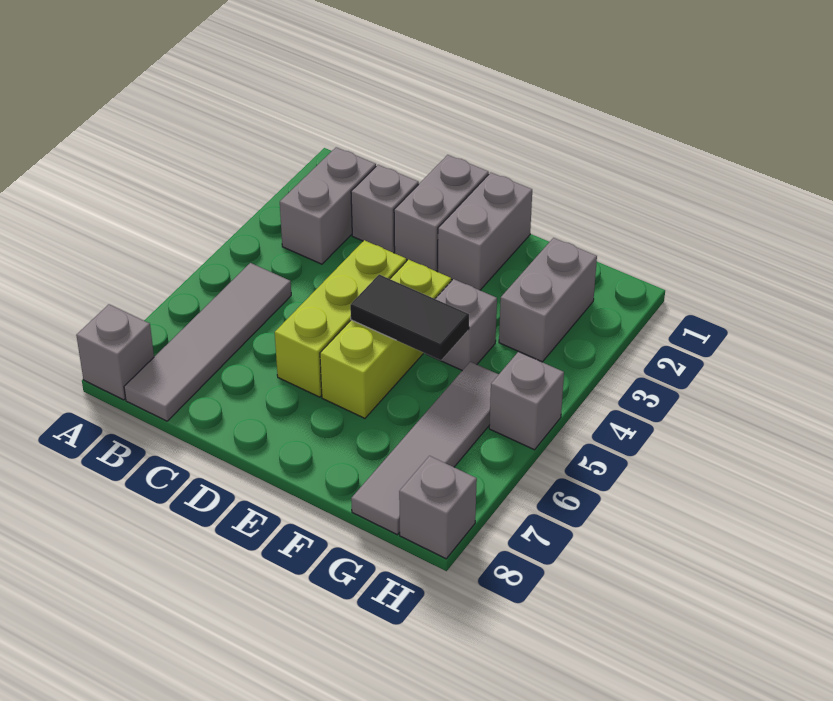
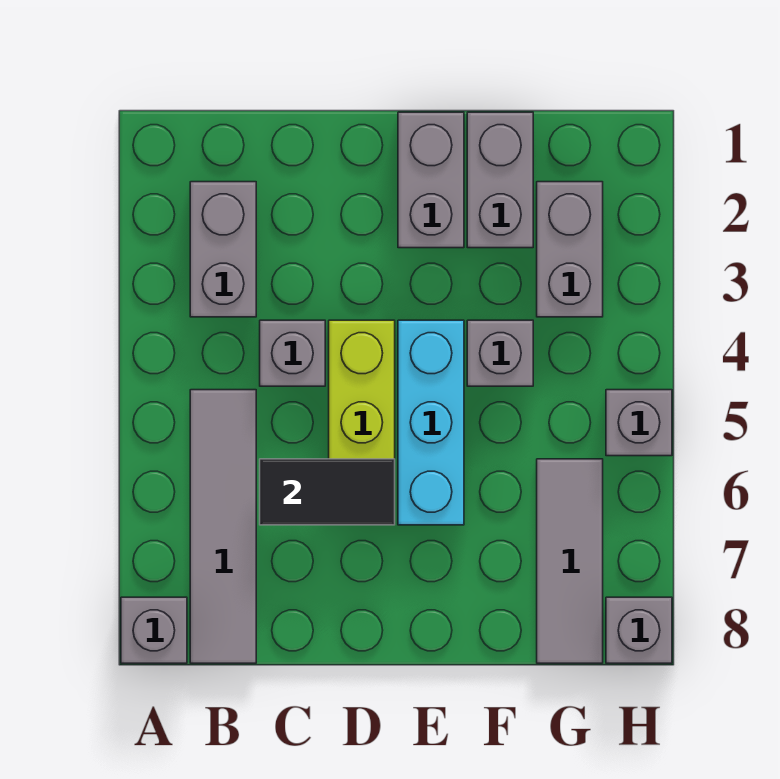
grey 1x1 brick [351,165,419,253] -> grey 1x1 brick moved to [260,320,325,386]
grey 1x2 brick [394,155,489,271] -> grey 1x2 brick moved to [467,112,533,248]
lime 1x3 brick [320,260,451,418] -> cyan 1x3 brick [398,320,464,525]
black 1x2 tile [350,275,469,360] -> black 1x2 tile moved to [260,459,395,525]
grey 1x4 tile [351,362,499,535] -> grey 1x3 tile [537,459,603,663]

